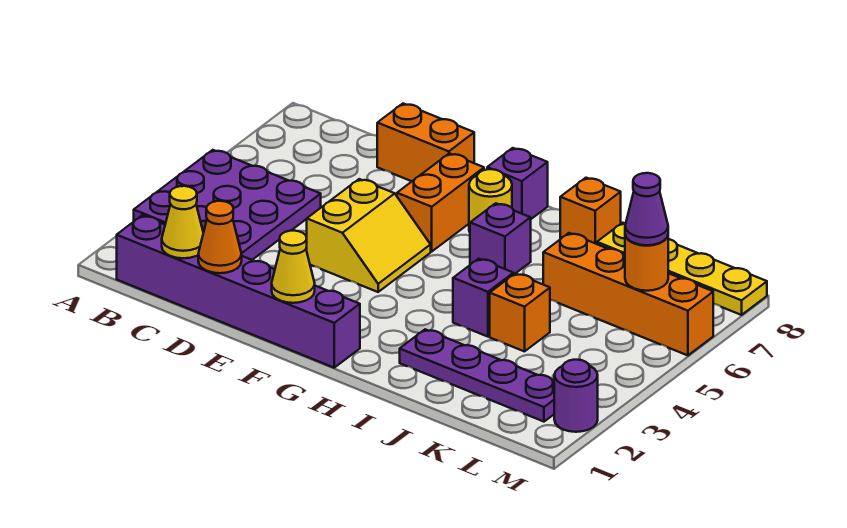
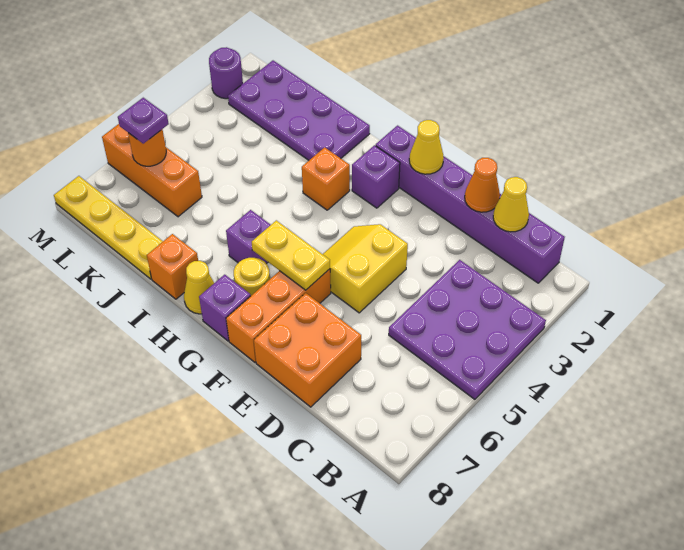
orange 1x2 brick [377,104,474,181] -> orange 2x2 brick [254,293,361,407]
orange 1x2 brick [397,153,484,252] -> orange 1x3 brick [226,269,331,362]
none -> yellow 1x2 plate [252,220,330,290]
none -> yellow 1x1 cone [184,261,214,314]
purple 1x4 plate [400,329,554,422] -> purple 2x4 plate [228,61,370,160]
purple 1x1 brick [453,259,513,337] -> purple 1x1 brick moved to [352,145,400,208]
orange 1x1 brick [490,273,550,351] -> orange 1x1 brick moved to [302,147,350,210]
orange 1x4 brick [543,233,713,355] -> orange 1x3 brick [102,124,202,217]
purple 1x1 cone [625,173,668,245] -> purple 1x1 plate [118,98,169,144]

